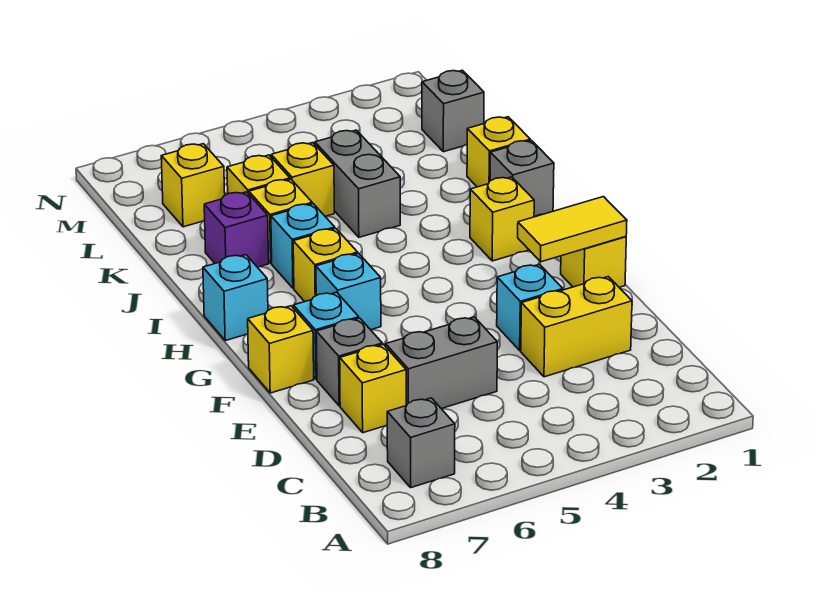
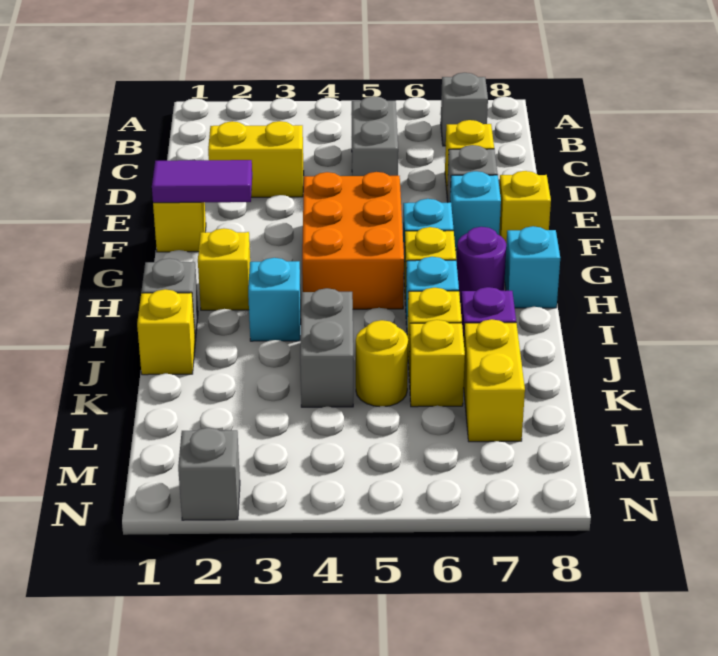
grey 1x2 brick [386,317,497,409] -> grey 1x2 brick turned to [352,96,398,176]
cyan 1x1 brick [497,264,563,351] -> cyan 1x1 brick moved to [248,258,301,341]
yellow 1x2 tile [518,197,627,262] -> purple 1x2 tile [152,160,252,203]
none -> orange 2x3 brick [302,172,404,309]
none -> purple 1x1 round brick [457,227,506,302]
yellow 1x1 brick [271,143,334,216] -> yellow 1x1 round brick [356,320,408,407]
grey 1x1 brick [422,70,484,152] -> grey 1x1 brick moved to [178,428,240,520]
yellow 1x1 brick [161,144,225,227] -> yellow 1x2 brick [464,319,525,442]

